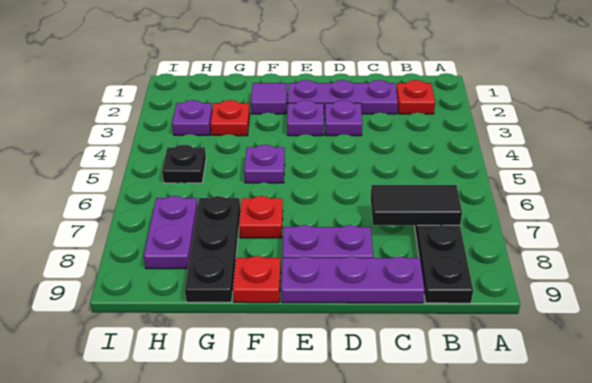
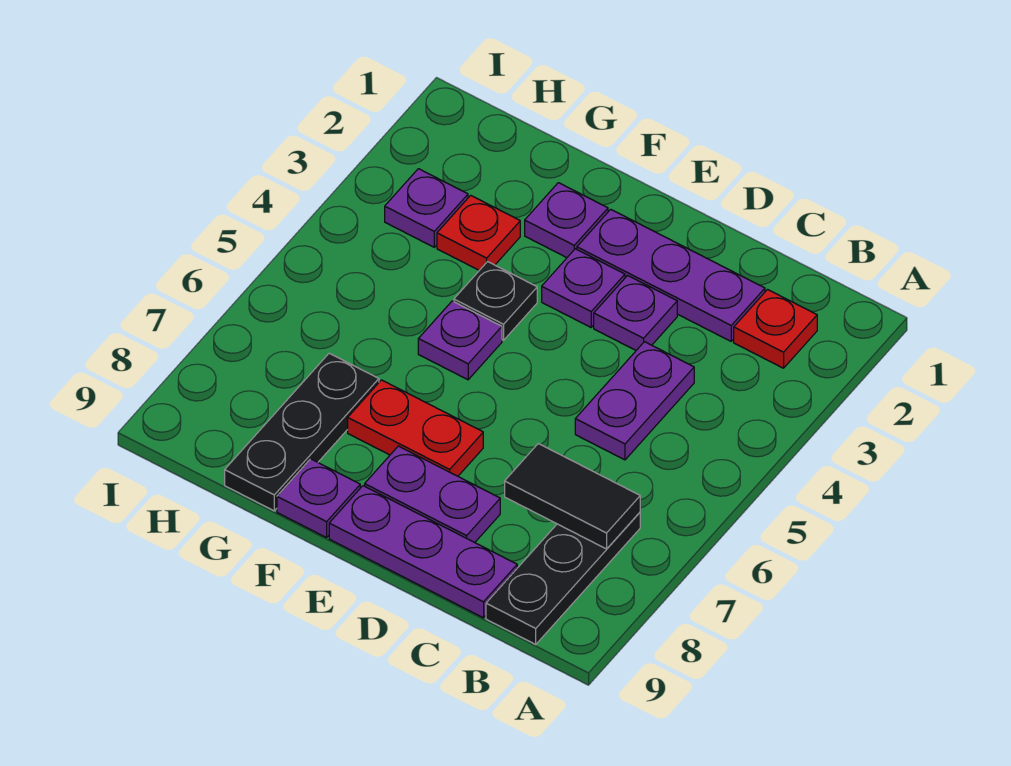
purple 1x1 tile [251,83,287,114] -> purple 1x1 plate [525,183,608,258]
red 1x1 plate [239,196,283,238] -> red 1x2 plate [348,380,483,476]
red 1x1 plate [233,256,281,303] -> purple 1x1 plate [277,459,360,538]
black 1x1 plate [162,145,206,183] -> black 1x1 plate moved to [454,262,537,340]
purple 1x2 plate [144,196,198,269] -> purple 1x2 plate moved to [575,342,694,460]

